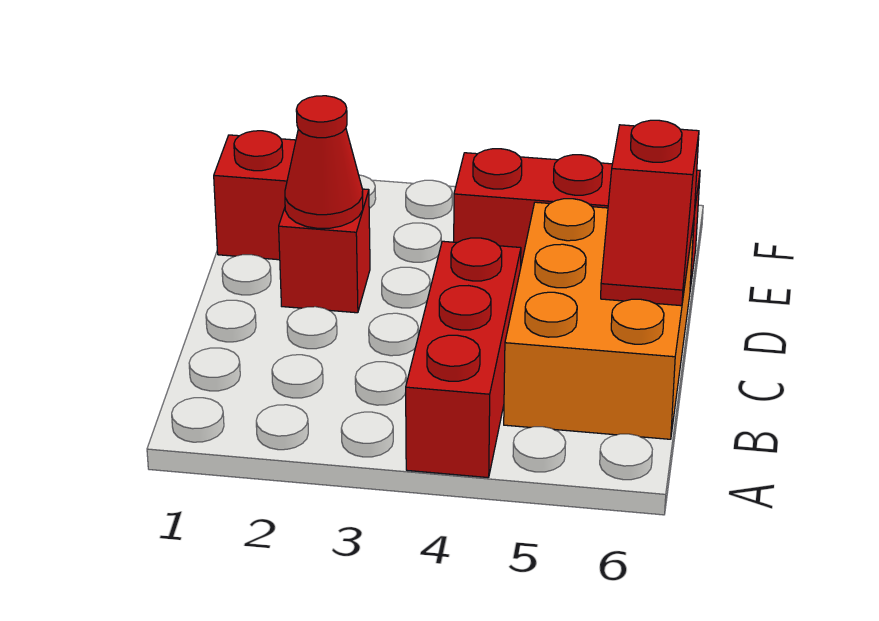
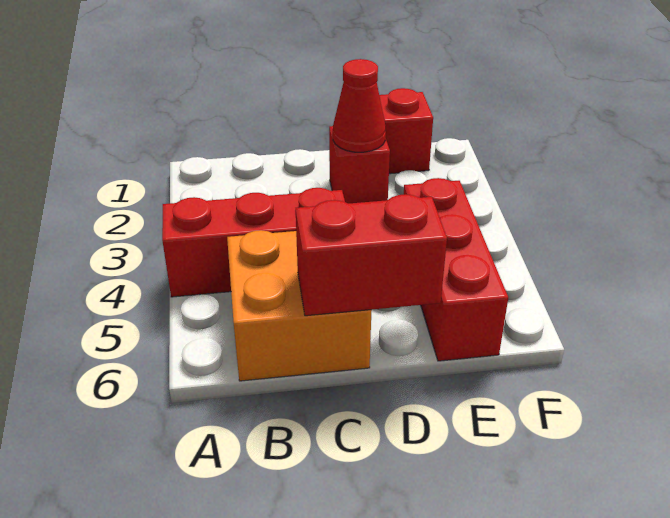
orange 2x3 brick [504,199,694,439] -> orange 2x2 brick [227,230,372,381]
red 1x2 slope [601,120,699,306] -> red 1x2 brick [296,194,447,316]

